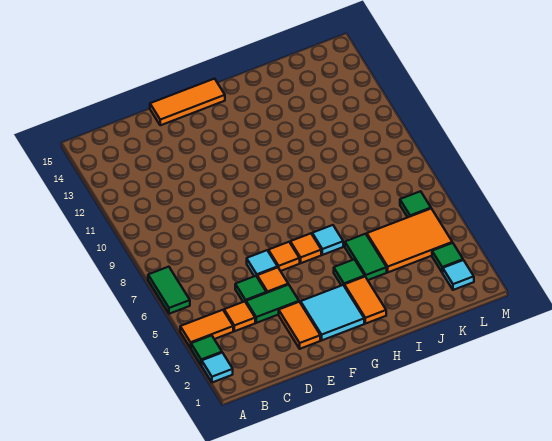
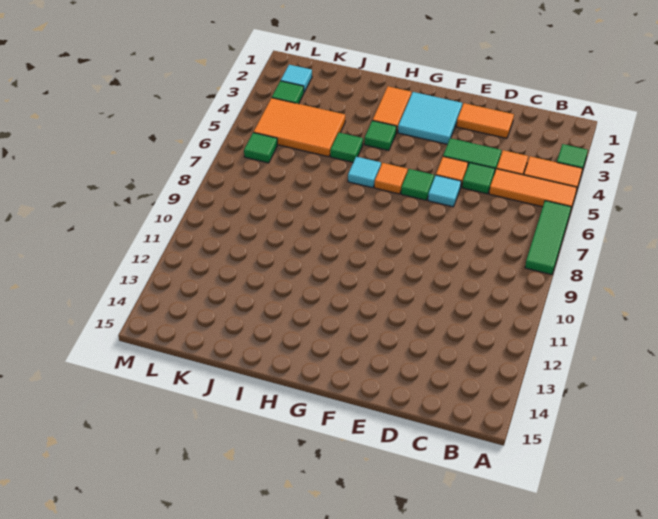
cyan 1x1 tile [202,353,233,382] -> none
green 1x2 tile [148,267,190,314] -> green 1x3 tile [525,201,571,275]
orange 1x2 tile [279,302,320,349] -> orange 1x2 tile turned to [456,103,514,138]
orange 1x3 tile [150,79,225,125] -> orange 1x3 tile moved to [489,169,577,209]
orange 1x1 tile [268,242,300,271] -> green 1x1 tile [401,169,434,200]
green 1x2 tile [345,234,387,280] -> green 1x1 tile [330,133,363,162]

